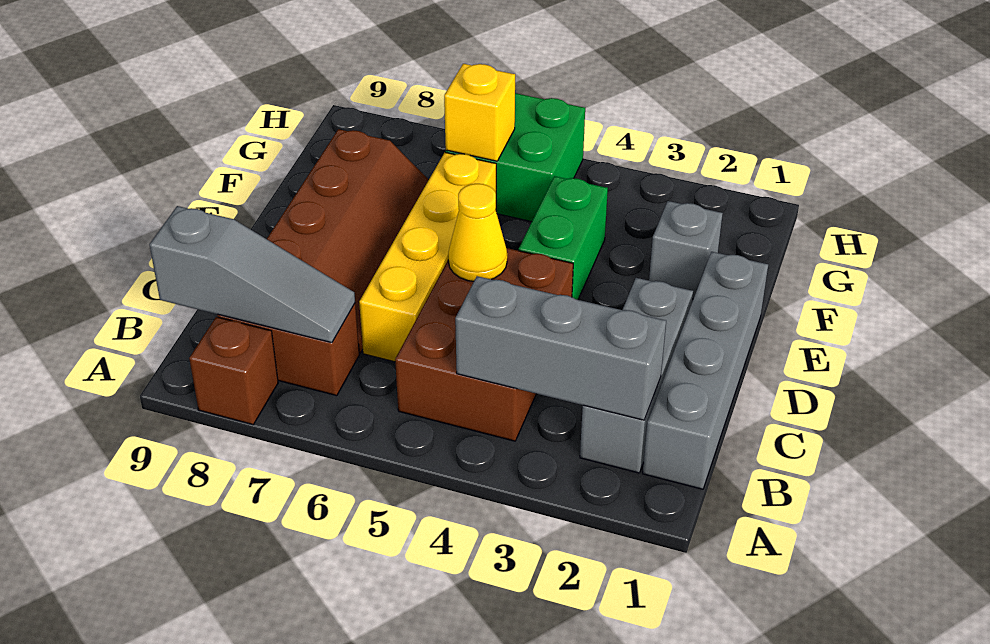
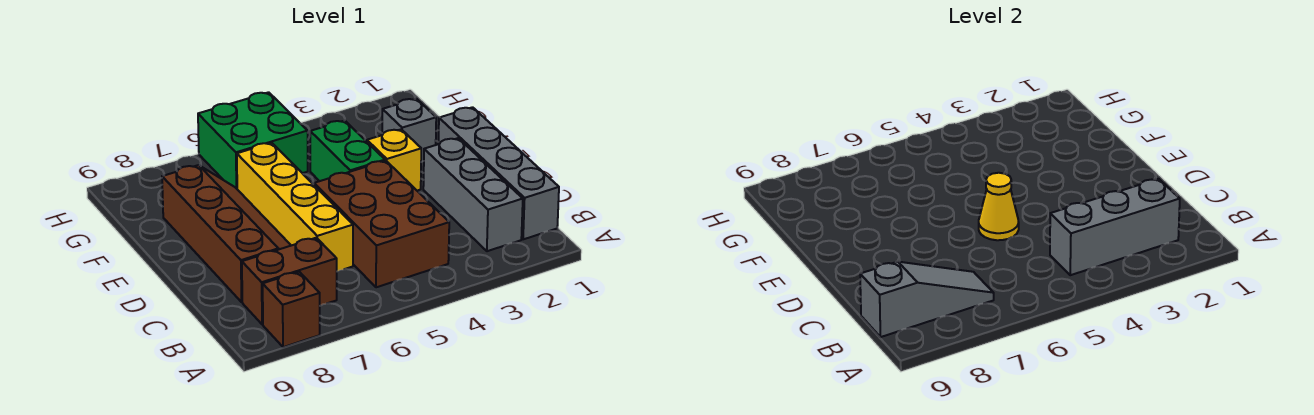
yellow 1x1 brick [444,64,515,161] -> yellow 1x1 brick moved to [367,129,421,191]

